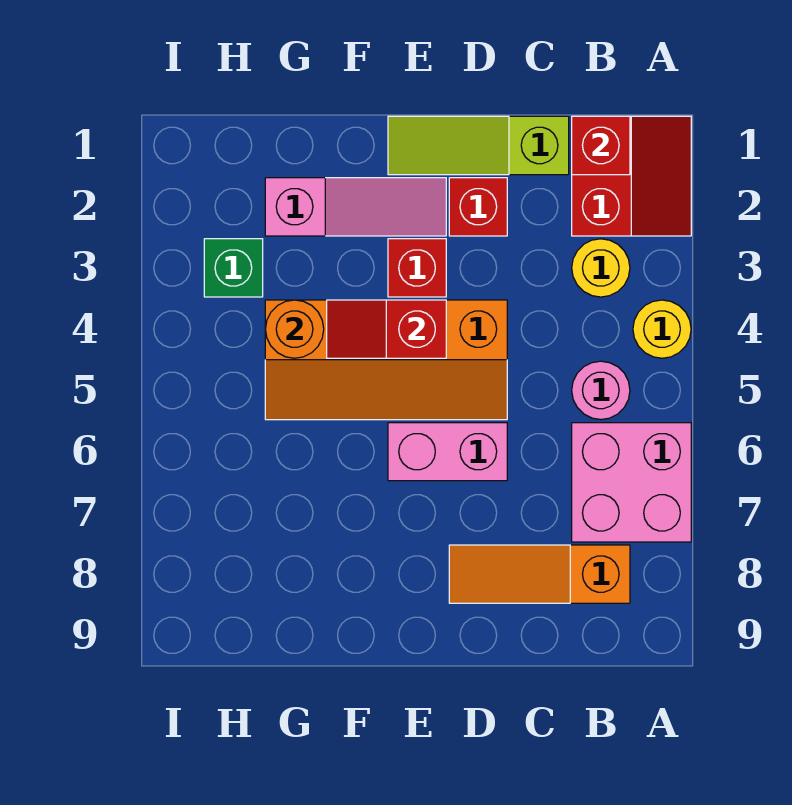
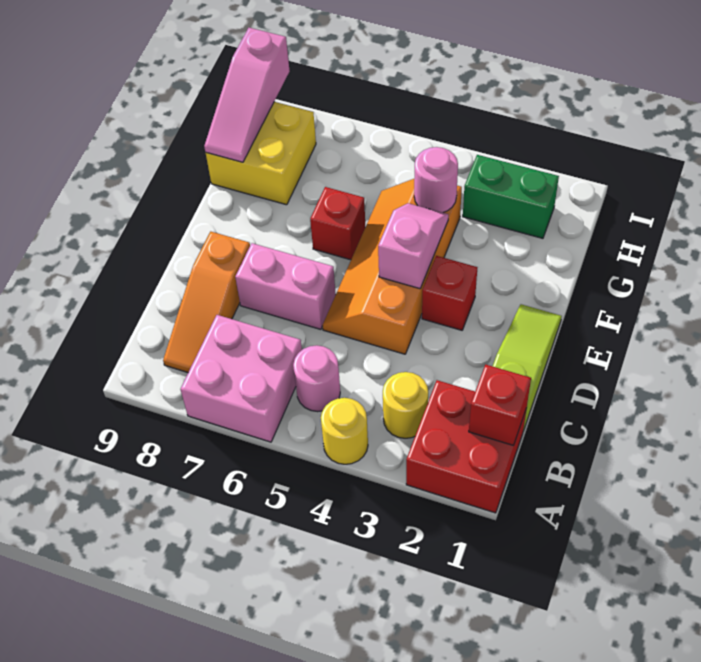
red 2x2 slope [572,116,691,236] -> red 2x2 brick [406,380,527,513]
orange 1x3 slope [449,545,630,603] -> orange 1x3 slope turned to [163,232,250,372]
red 1x1 brick [449,178,507,236] -> red 1x1 brick moved to [310,187,365,260]
pink 1x2 brick [388,423,507,481] -> pink 1x2 brick turned to [235,243,336,329]
pink 1x3 slope [265,178,446,236] -> pink 1x3 slope moved to [204,28,290,162]
red 1x2 slope [327,300,446,358] -> pink 1x2 slope [378,203,448,289]
orange 1x1 round brick [265,300,324,358] -> pink 1x1 round brick [414,147,458,213]
none -> yellow 2x2 brick [206,102,316,205]
green 1x1 brick [204,239,263,297] -> green 1x2 brick [463,155,559,238]

